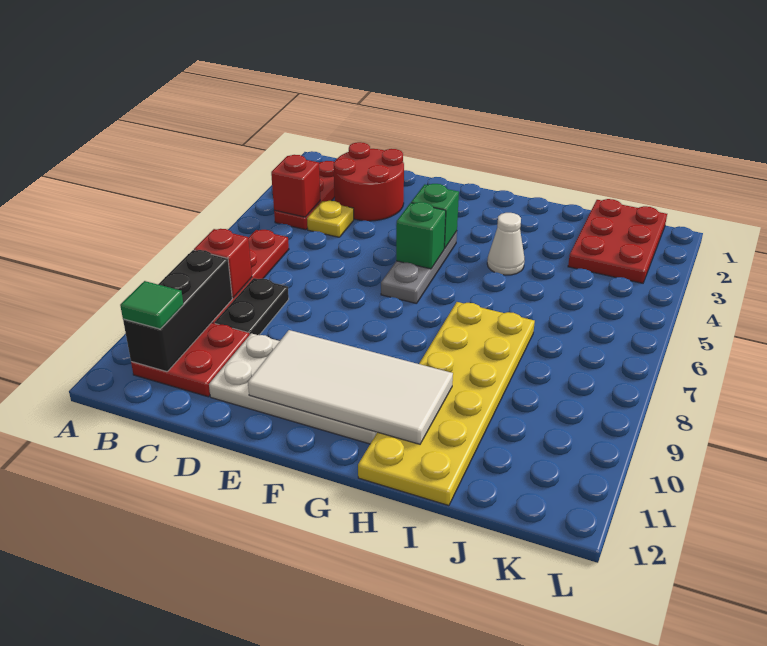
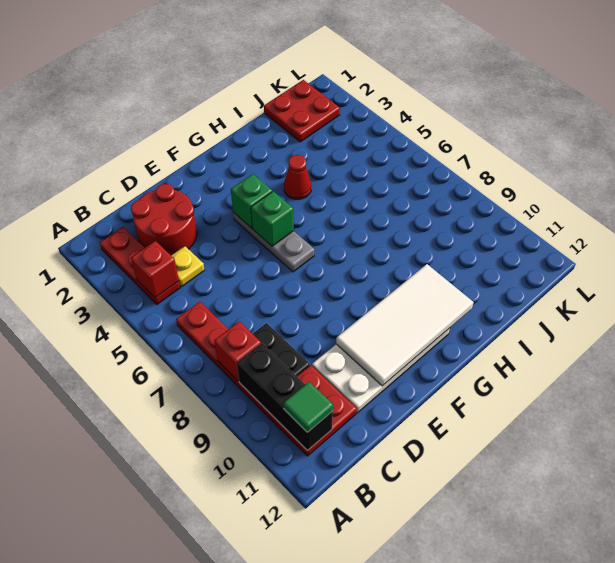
white 1x1 cone [487,213,525,275] -> red 1x1 cone [284,155,311,199]
yellow 2x6 plate [358,302,535,506] -> none
red 2x3 plate [568,199,667,283] -> red 2x2 plate [264,80,340,142]

